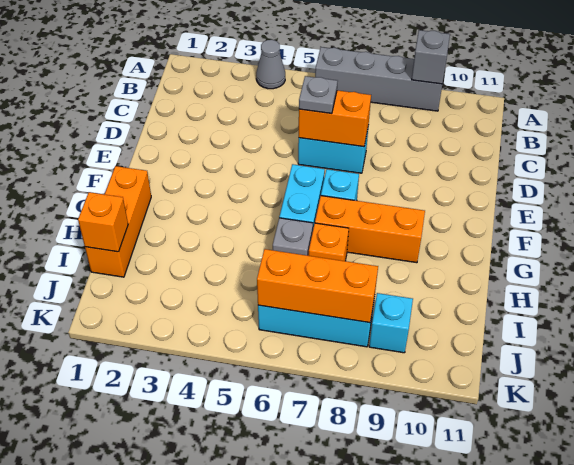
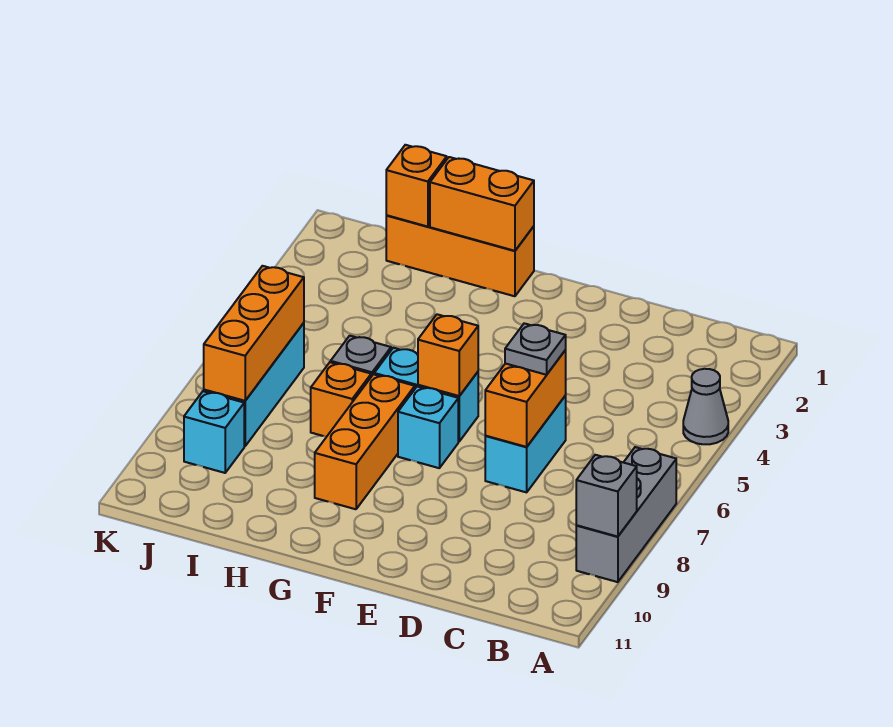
grey 1x4 brick [315,47,442,111] -> grey 1x3 brick [576,447,676,582]
none -> orange 1x1 brick [418,314,478,396]
none -> orange 1x2 brick [430,157,534,251]

